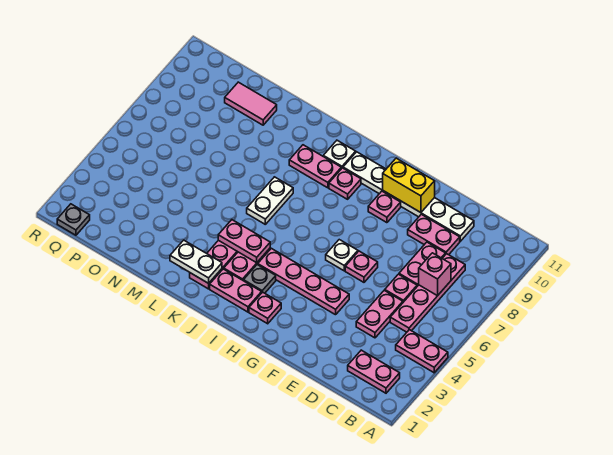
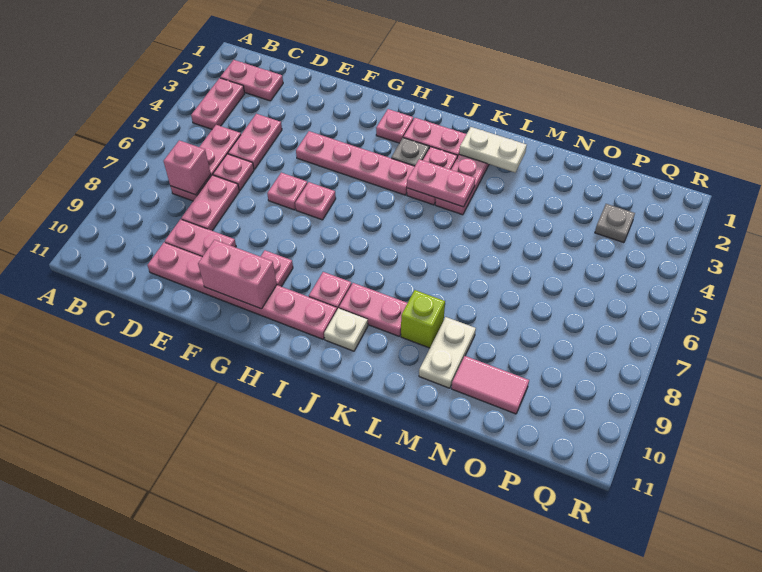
pink 1x2 plate [396,330,448,373] -> pink 1x2 plate turned to [191,78,245,129]
pink 1x4 plate [390,254,465,332] -> pink 1x3 plate [171,125,241,201]
white 1x6 plate [343,152,474,241] -> pink 1x6 plate [147,243,337,339]
yellow 1x2 brick [383,158,435,213] -> pink 1x2 brick [198,240,277,309]
white 1x1 plate [326,240,358,271] -> pink 1x1 plate [295,182,336,220]
white 1x2 plate [247,177,293,224] -> white 1x2 plate moved to [419,317,476,388]
none -> lime 1x1 brick [401,290,445,348]
grey 1x1 plate [57,204,90,235] -> grey 1x1 plate moved to [595,204,635,243]

